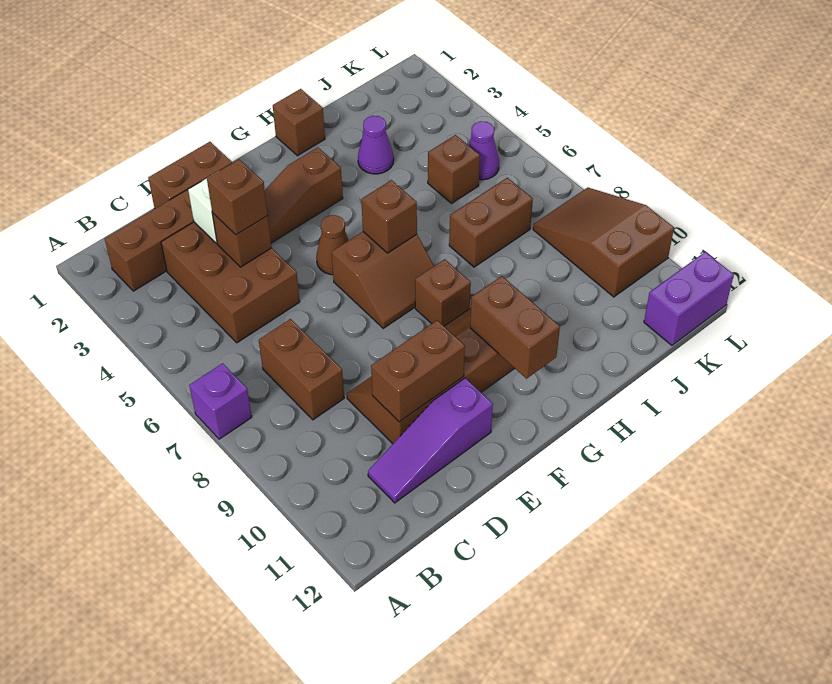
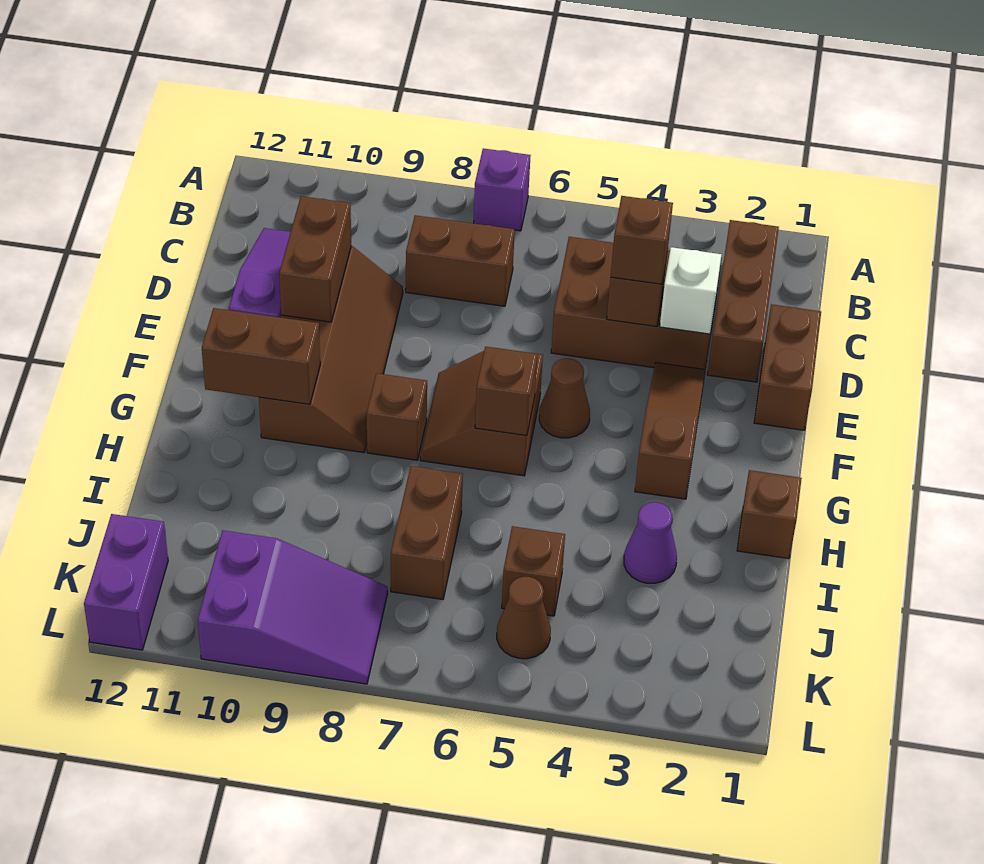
purple 1x1 cone [469,121,499,180] -> brown 1x1 cone [497,577,551,659]
brown 2x3 slope [533,187,674,297] -> purple 2x3 slope [198,530,388,684]

